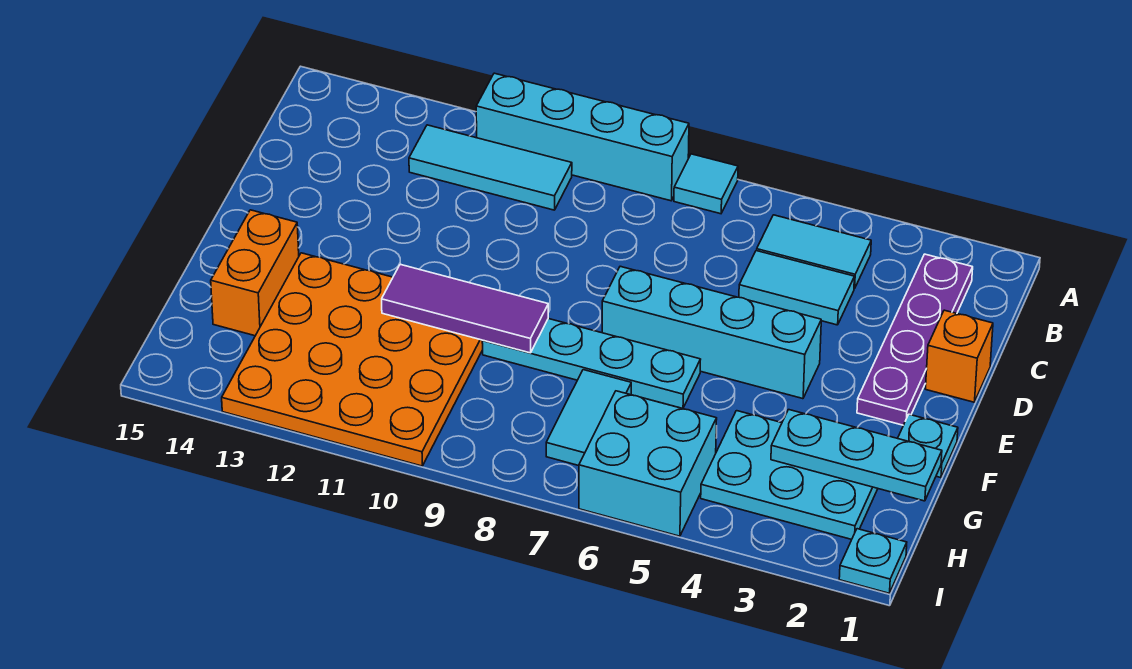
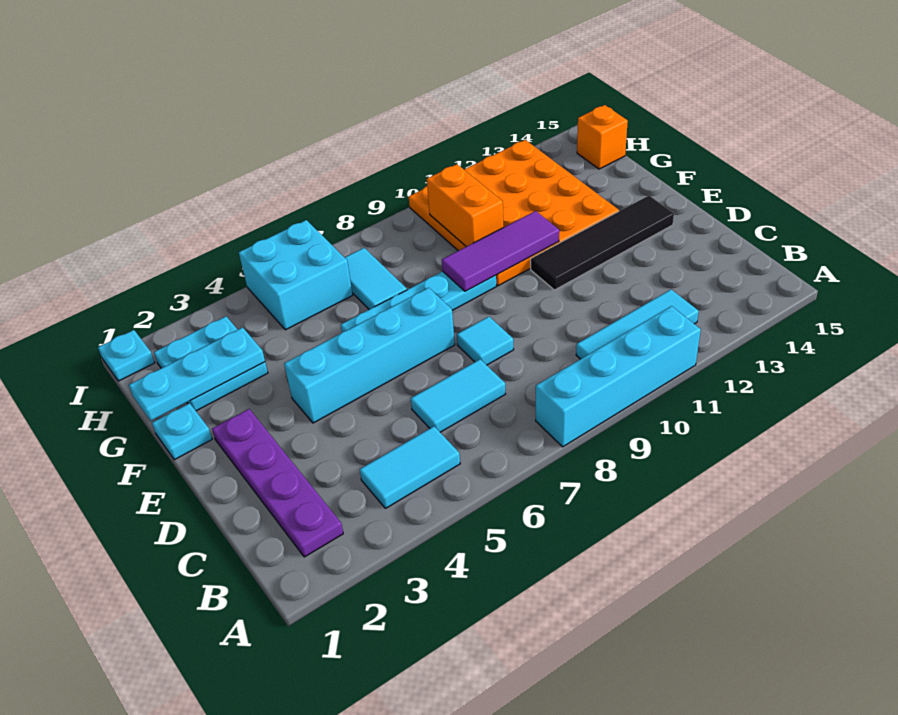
cyan 1x1 tile [674,154,738,214] -> cyan 1x1 tile moved to [457,317,514,365]
cyan 1x2 tile [739,251,854,325] -> cyan 1x2 tile moved to [411,359,505,432]
orange 1x1 brick [926,310,993,402] -> orange 1x1 brick moved to [577,105,628,169]
none -> black 1x4 tile [531,196,674,290]
orange 1x2 brick [211,210,299,336] -> orange 1x2 brick moved to [427,164,503,247]
cyan 2x3 plate [701,411,878,539] -> cyan 2x2 plate [154,316,268,411]

